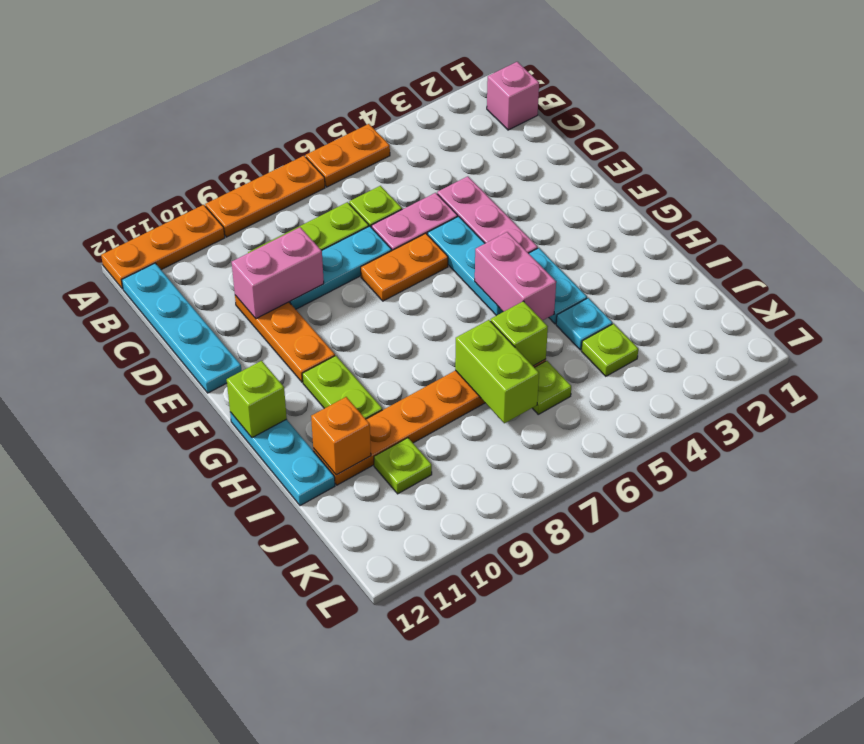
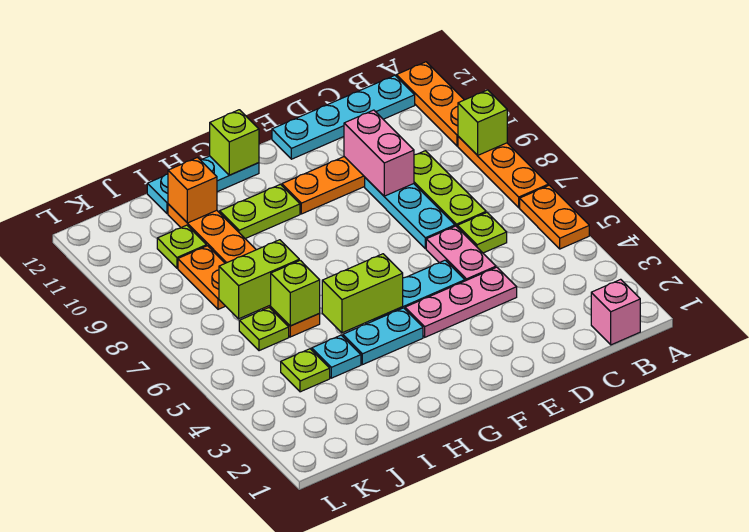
none -> lime 1x1 brick [458,90,507,155]
orange 1x2 plate [361,233,448,301] -> orange 1x2 plate moved to [178,246,225,309]
pink 1x2 brick [475,232,556,321] -> lime 1x2 brick [322,254,403,333]

